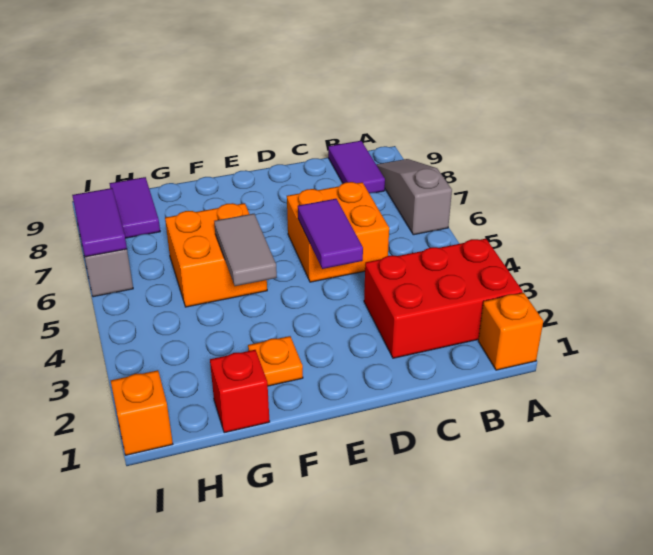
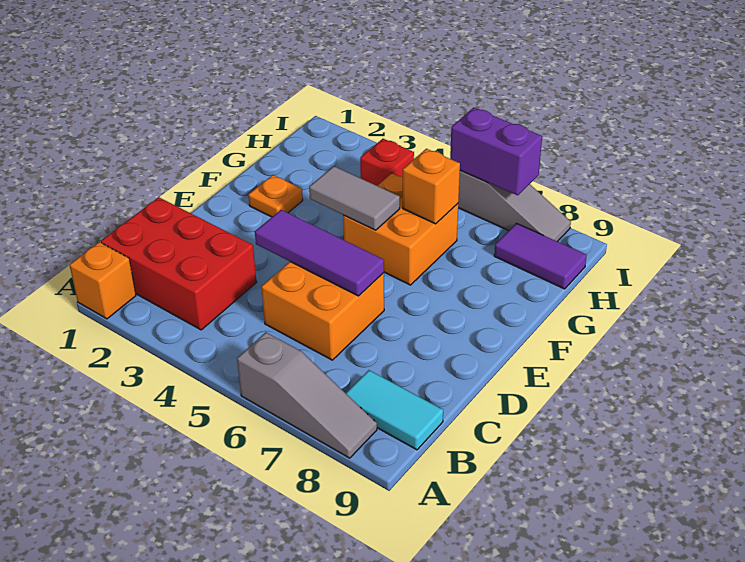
red 2x3 brick [364,239,523,358] -> red 2x3 brick turned to [101,197,257,330]
purple 1x2 tile [328,141,385,193] -> cyan 1x2 tile [346,370,443,450]
purple 1x2 tile [298,199,363,269] -> purple 1x3 tile [255,210,384,296]
red 1x1 brick [210,350,270,433] -> red 1x1 brick moved to [360,139,414,186]
orange 1x1 brick [111,370,173,455] -> orange 1x1 brick moved to [403,149,460,224]
purple 1x2 tile [72,188,127,257] -> purple 1x2 brick [450,108,542,195]

